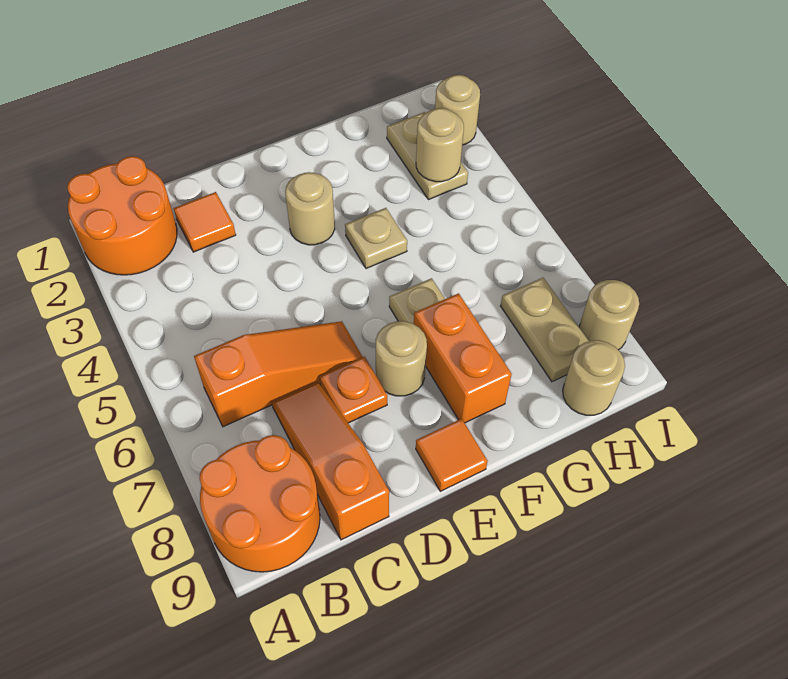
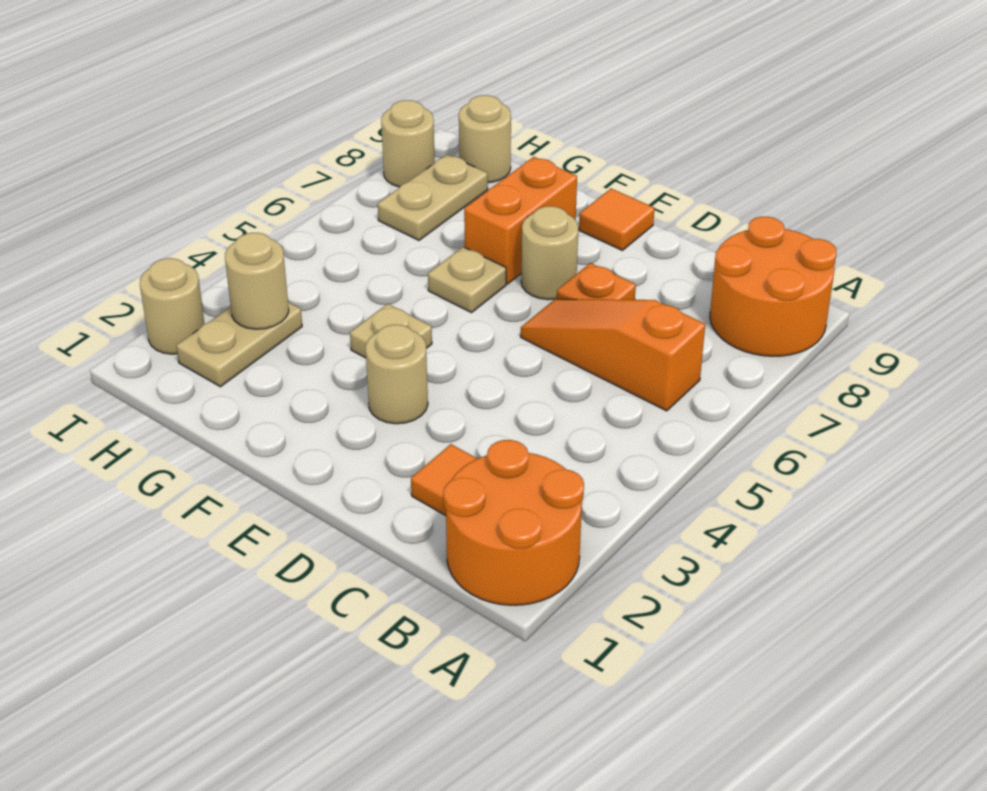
orange 1x3 slope [272,382,389,540] -> none

